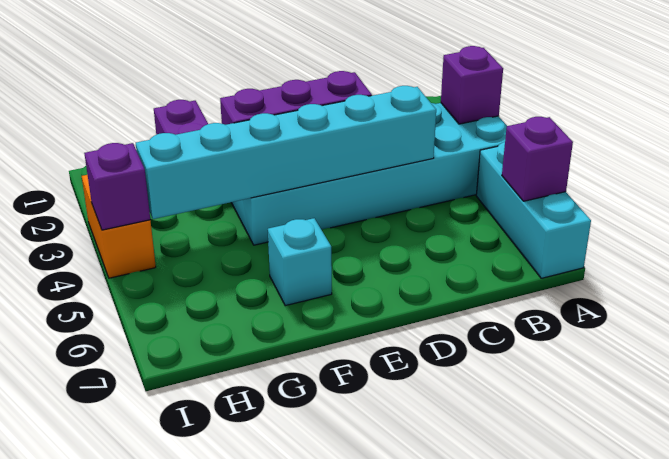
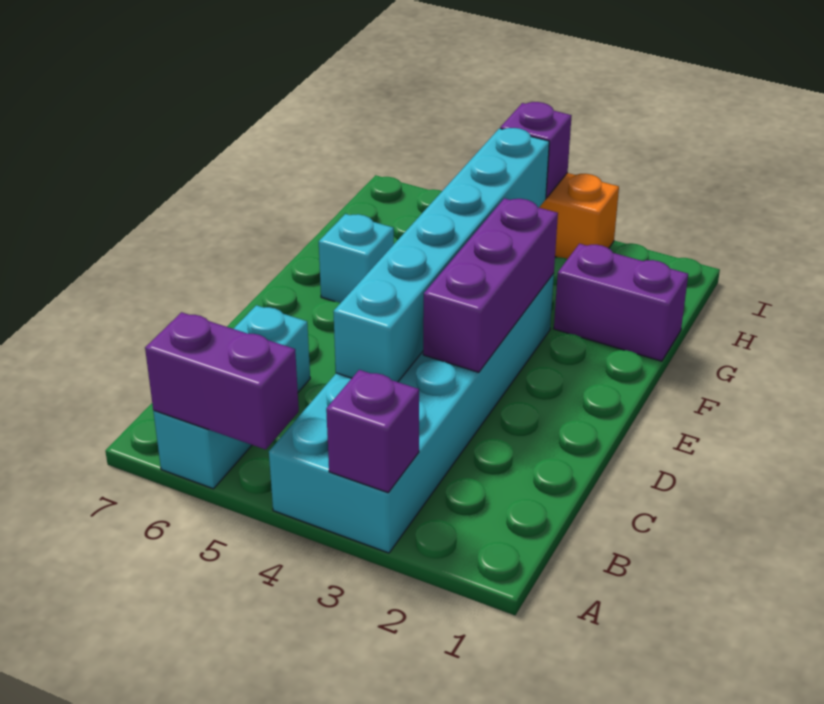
cyan 1x3 brick [476,142,591,278] -> cyan 1x3 brick turned to [153,305,310,489]
purple 1x1 brick [502,117,573,201] -> purple 1x2 brick [145,312,299,450]

